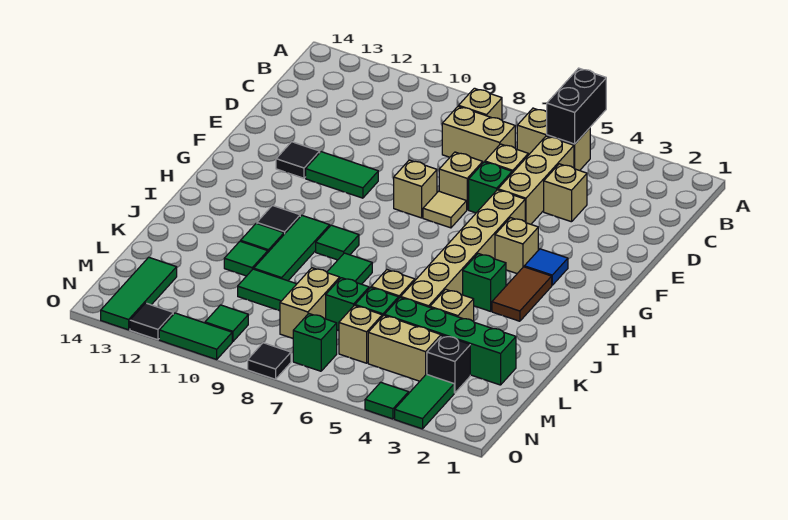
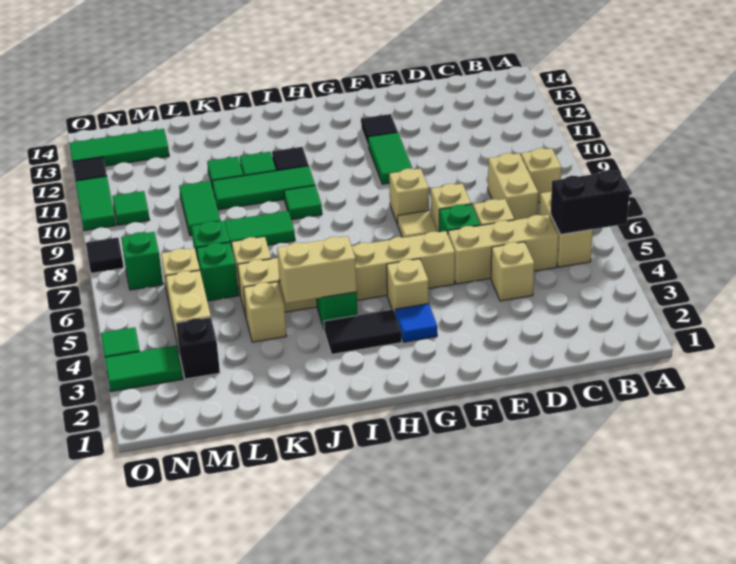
brown 1x2 tile [492,267,552,321] -> black 1x2 tile [324,310,402,354]
green 1x4 brick [384,297,516,385] -> none
tan 1x2 brick [280,268,340,338] -> tan 1x2 brick moved to [277,236,357,303]

